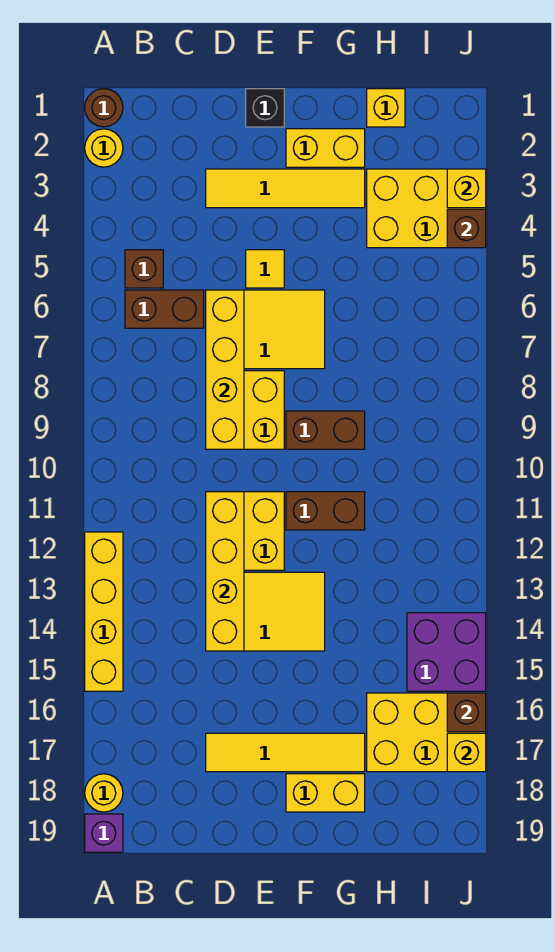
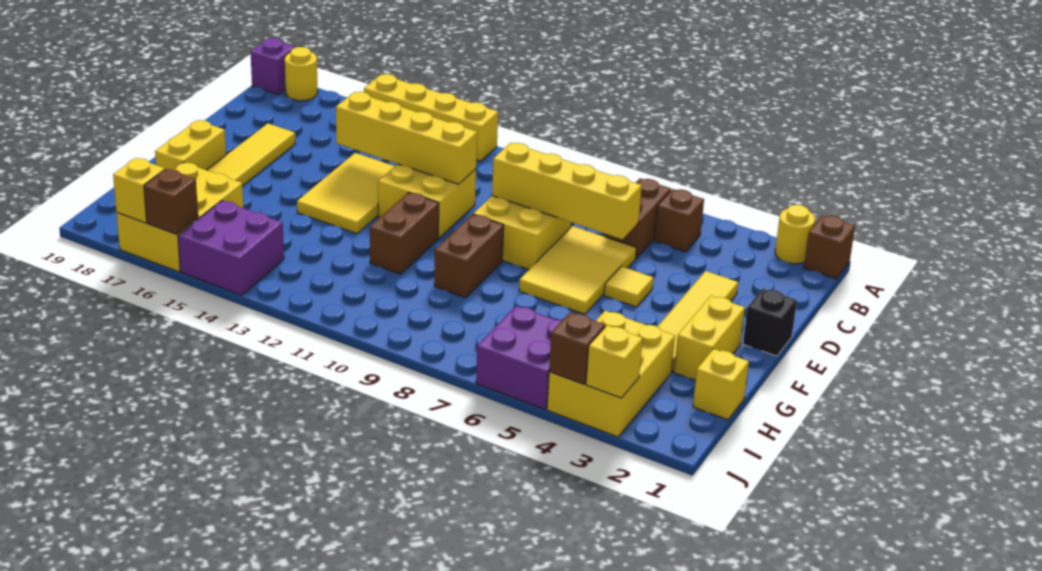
brown 1x1 round brick [85,89,123,127] -> brown 1x1 brick [804,215,855,279]
none -> purple 2x2 brick [476,306,562,409]

